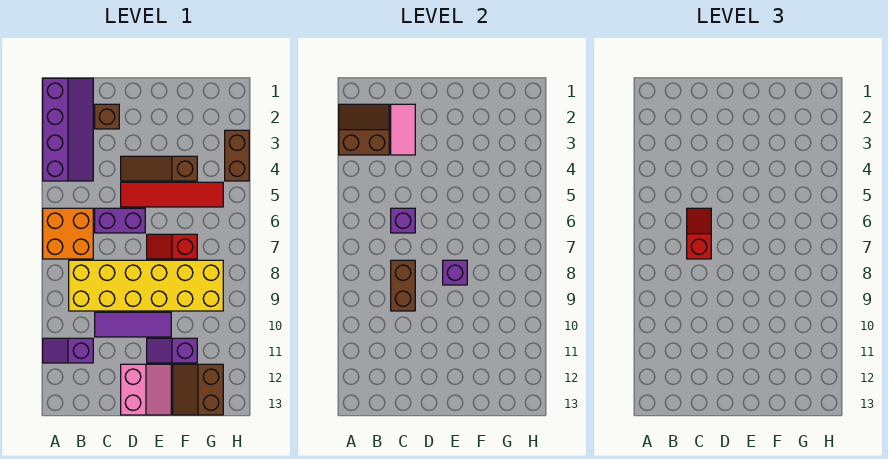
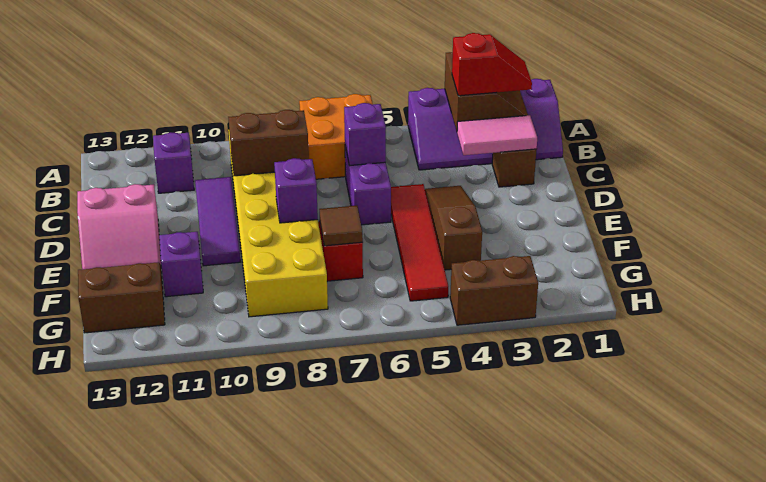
red 1x2 slope [687,208,711,259] -> red 1x2 slope moved to [452,33,532,96]
none -> brown 1x1 tile [319,205,363,246]

